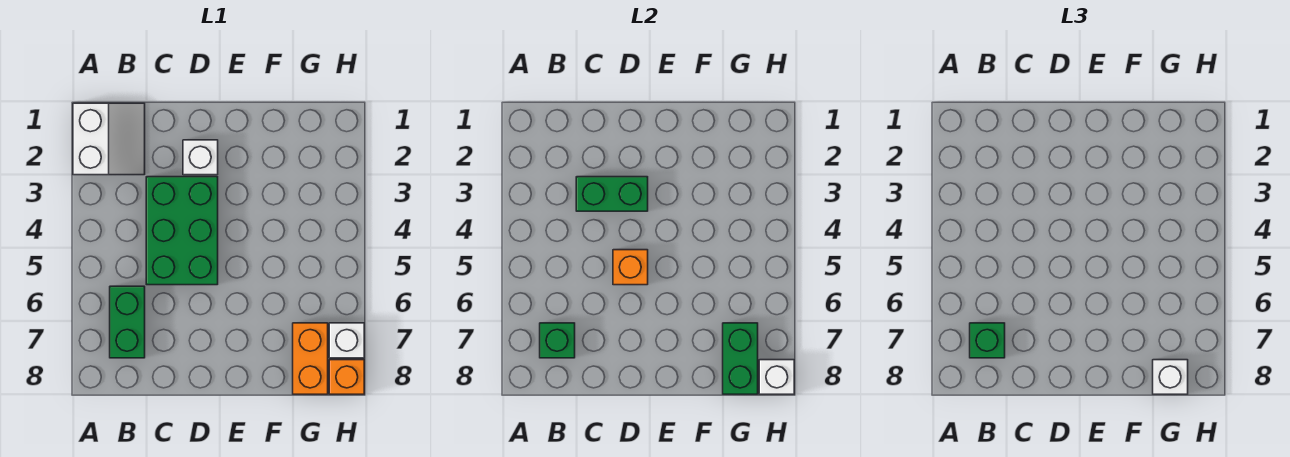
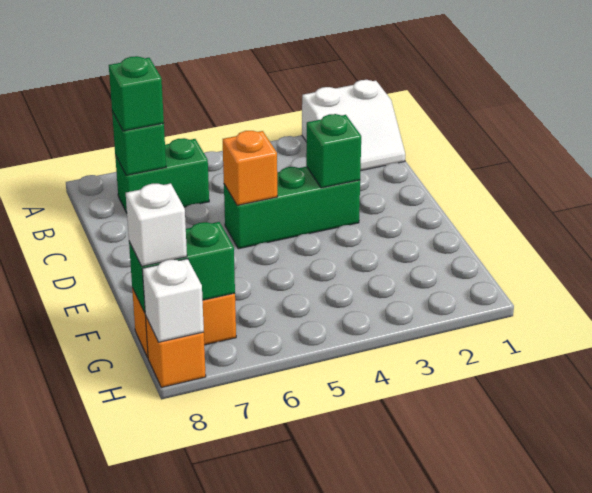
green 2x3 brick [146,177,218,285] -> green 1x3 brick [224,167,360,249]
green 1x2 brick [576,177,648,211] -> green 1x1 brick [306,114,361,188]
white 1x1 brick [183,140,218,175] -> none
white 1x1 brick [329,323,364,358] -> none

